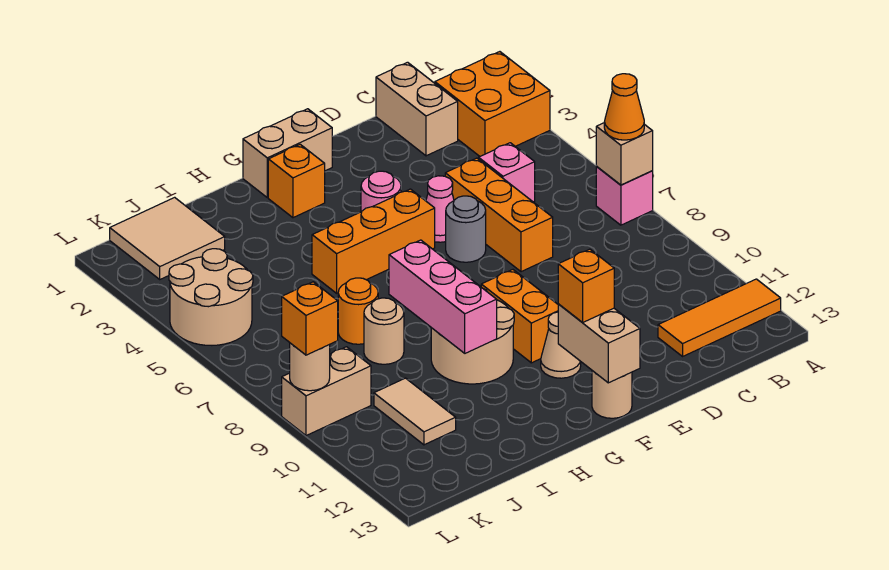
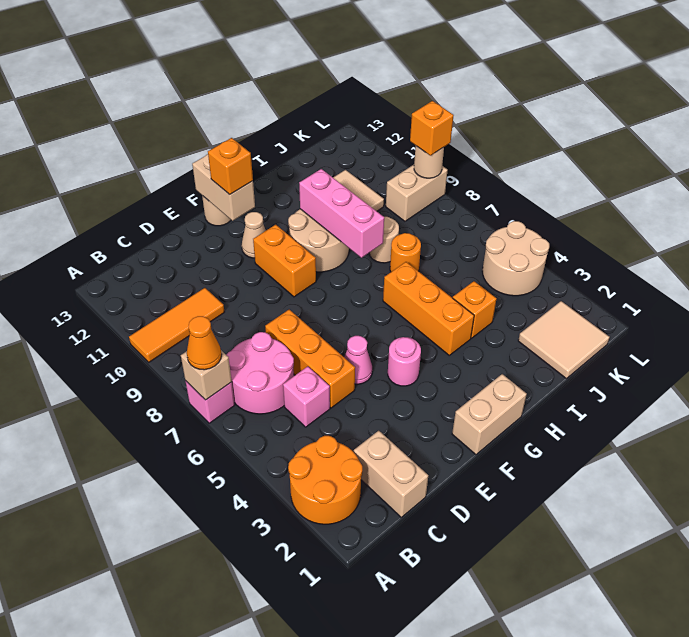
orange 2x2 brick [435,52,550,156] -> orange 2x2 round brick [288,436,362,524]
orange 1x3 tile [658,279,781,356] -> orange 1x3 tile moved to [129,288,224,362]
none -> pink 2x2 round brick [226,332,294,414]
grey 1x1 round brick [446,196,486,262] -> none
orange 1x3 brick [312,189,435,293] -> orange 1x3 brick turned to [383,262,474,355]
orange 1x1 brick [268,144,325,218] -> orange 1x1 brick moved to [453,281,496,338]

